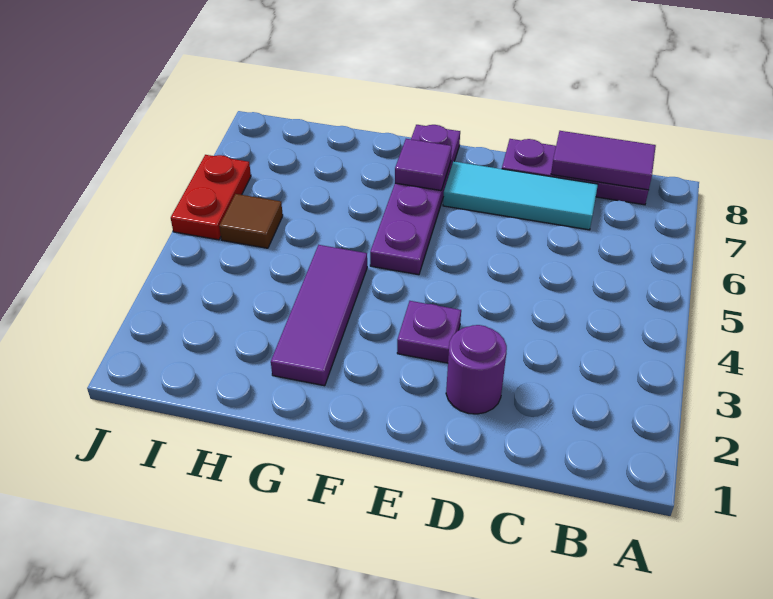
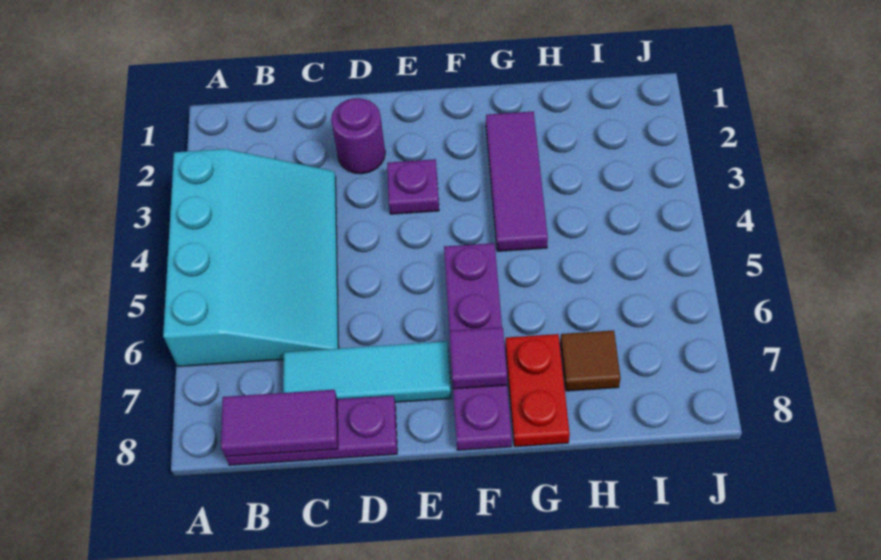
none -> cyan 3x4 slope [163,149,339,367]
brown 1x1 tile [219,194,283,248] -> brown 1x1 tile moved to [560,330,621,391]
red 1x2 plate [171,155,251,240] -> red 1x2 plate moved to [506,334,570,447]

